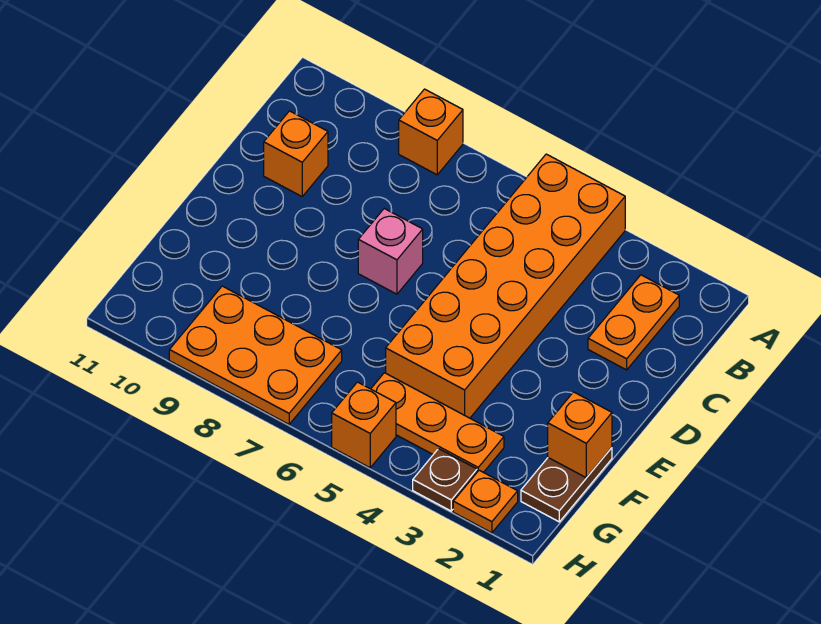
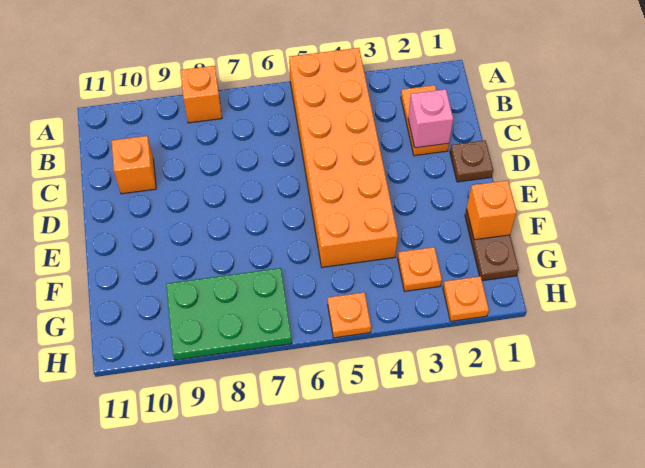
pink 1x1 brick [358,209,423,294] -> pink 1x1 brick moved to [408,89,453,148]
orange 1x3 plate [371,373,504,472] -> orange 1x1 plate [398,247,442,291]
orange 2x3 plate [169,286,342,424] -> green 2x3 plate [166,268,292,360]
brown 1x1 plate [413,449,477,511] -> brown 1x1 plate moved to [450,141,493,182]
orange 1x1 brick [332,382,396,468] -> orange 1x1 plate [328,292,371,338]

